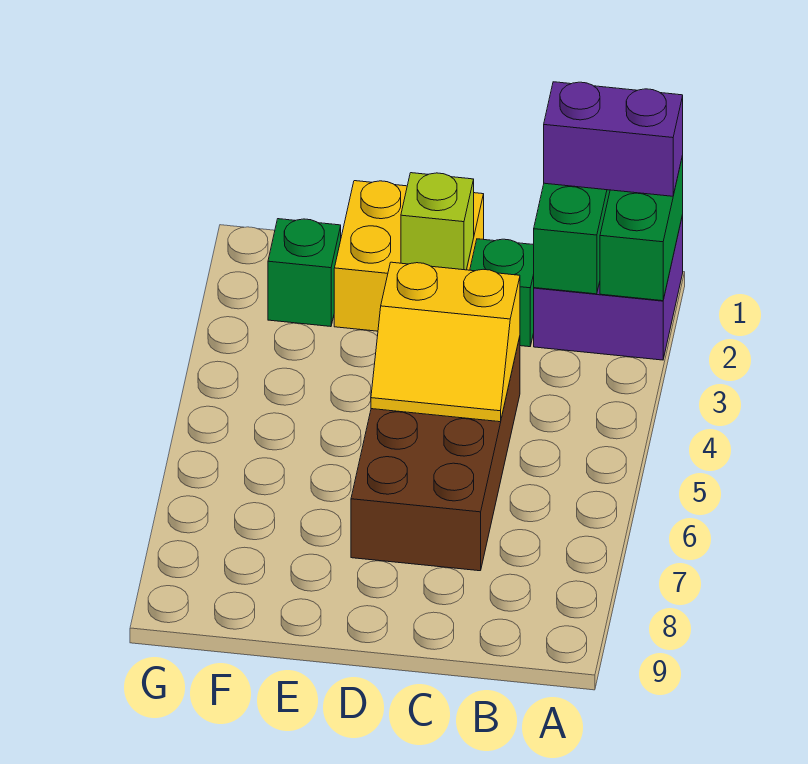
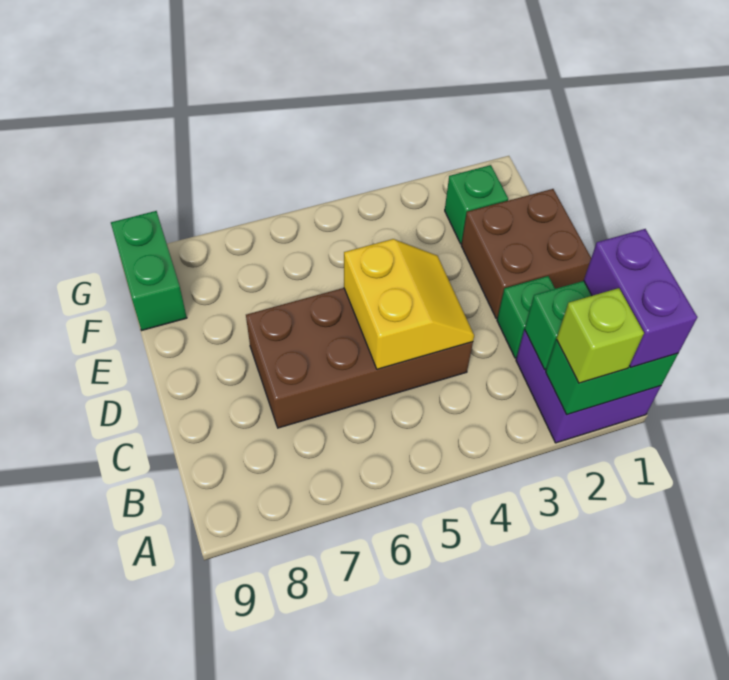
yellow 2x2 slope [371,262,520,422] -> yellow 2x2 slope turned to [344,239,474,369]
yellow 2x2 brick [334,181,484,331] -> brown 2x2 brick [461,189,591,318]
lime 1x1 brick [401,173,474,270] -> lime 1x1 brick moved to [557,288,644,383]
none -> green 1x2 brick [111,211,187,330]

